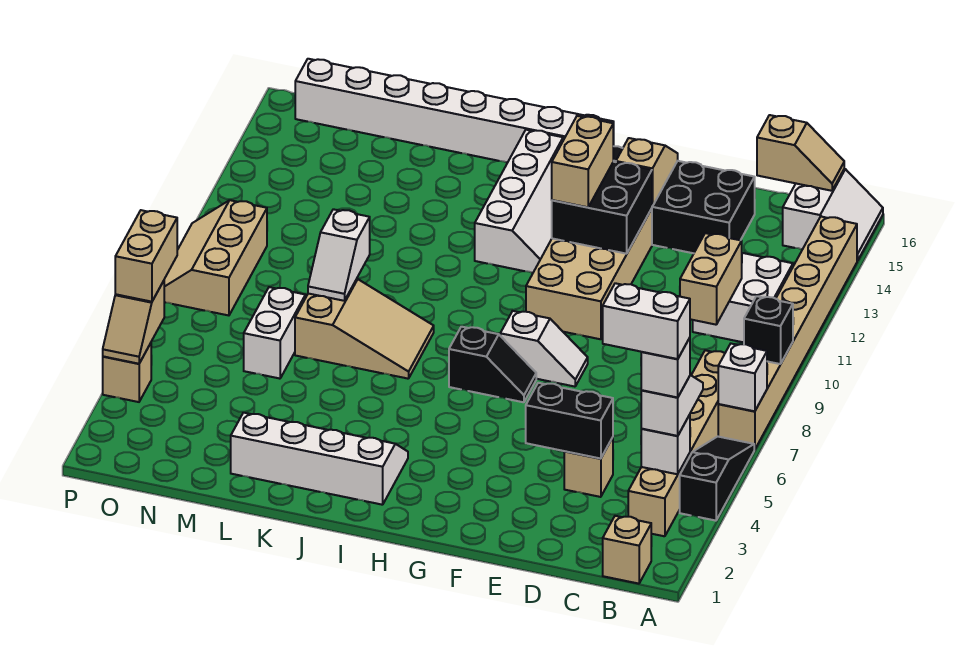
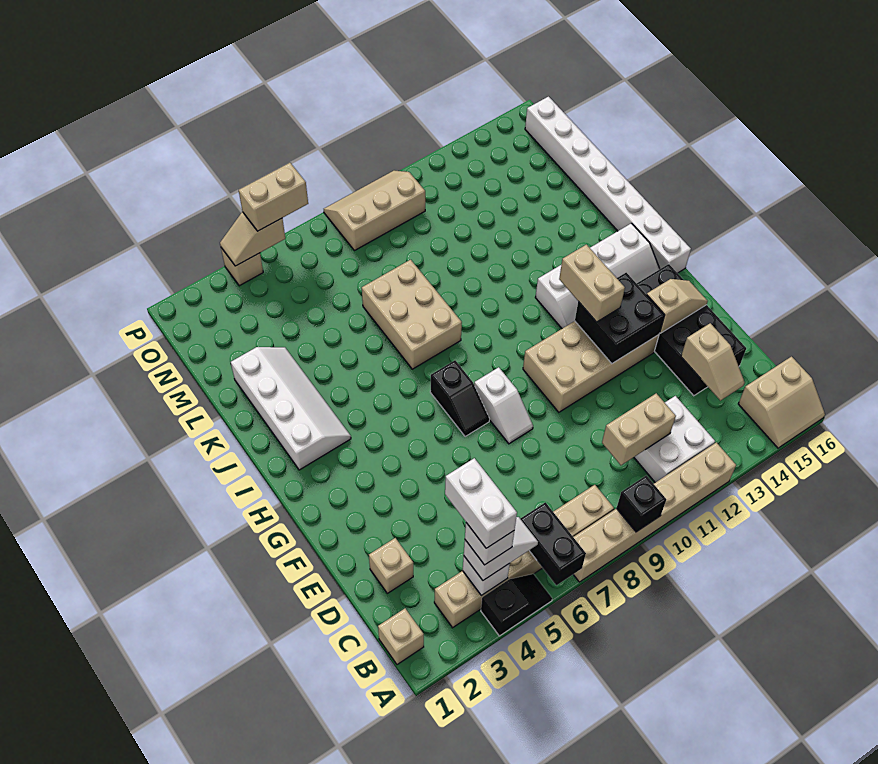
black 1x3 slope [680,437,754,521] -> black 1x2 slope [481,574,552,636]
tan 1x8 brick [718,217,857,450] -> tan 1x6 brick [573,442,736,582]
white 1x1 brick [718,344,767,411] -> none
white 2x2 slope [783,169,883,261] -> tan 2x2 slope [738,357,825,448]
tan 1x2 slope [757,115,844,191] -> tan 1x2 slope moved to [681,323,745,401]
tan 1x1 brick [564,437,613,497] -> tan 1x1 brick moved to [369,538,413,593]
black 1x2 brick [526,383,613,459] -> black 1x2 brick moved to [520,502,586,585]
tan 1x2 brick [552,116,613,207] -> tan 1x2 brick turned to [559,245,625,322]
tan 2x3 slope [295,279,434,379] -> tan 2x3 brick [362,260,462,369]
white 1x2 slope [308,209,370,301] -> none
white 1x2 brick [244,287,305,379] -> none

